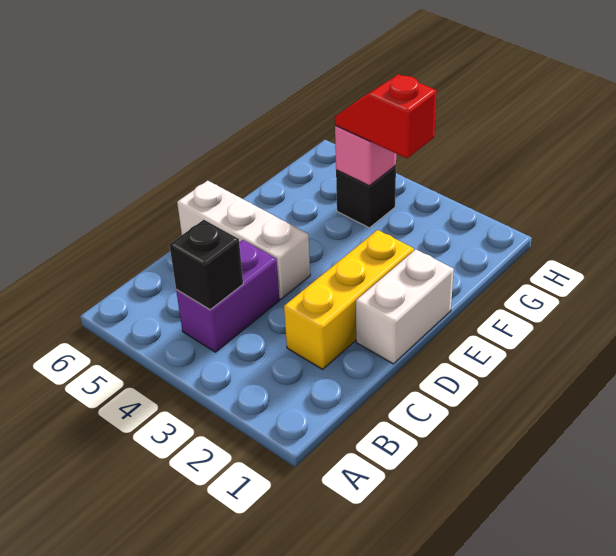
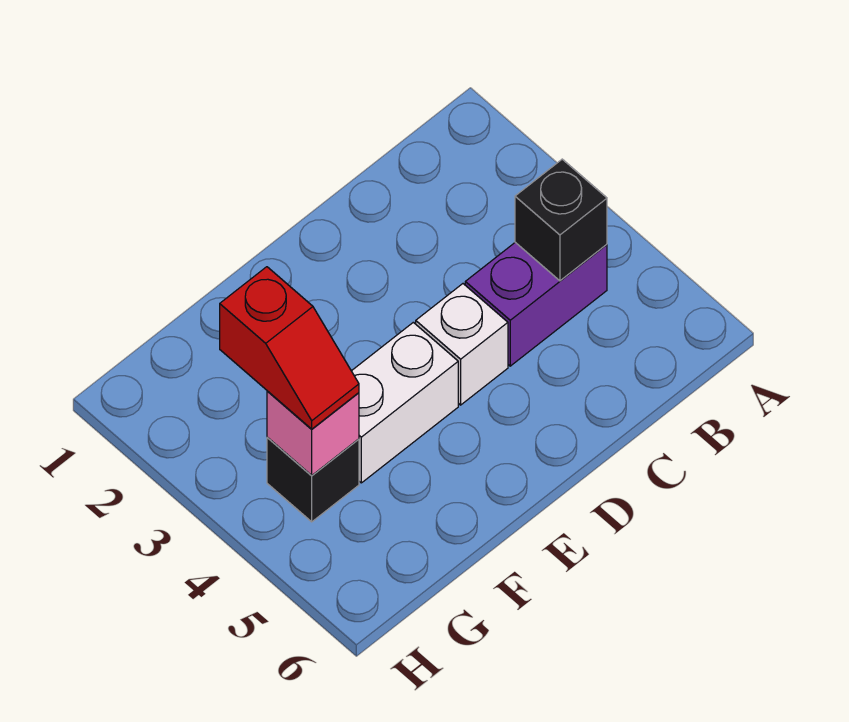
yellow 1x3 brick [284,230,414,369] -> none
white 1x2 brick [356,249,454,364] -> white 1x2 brick moved to [352,322,458,483]
white 1x3 brick [177,181,310,299] -> white 1x1 brick [416,284,508,405]

